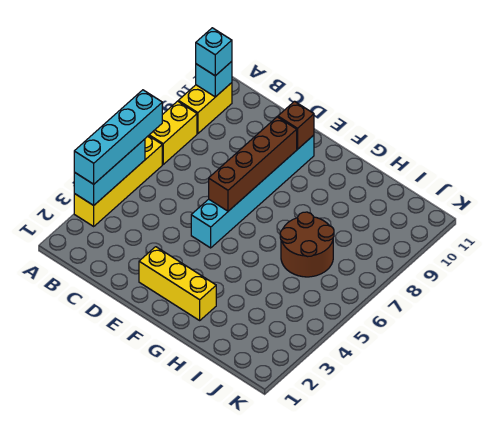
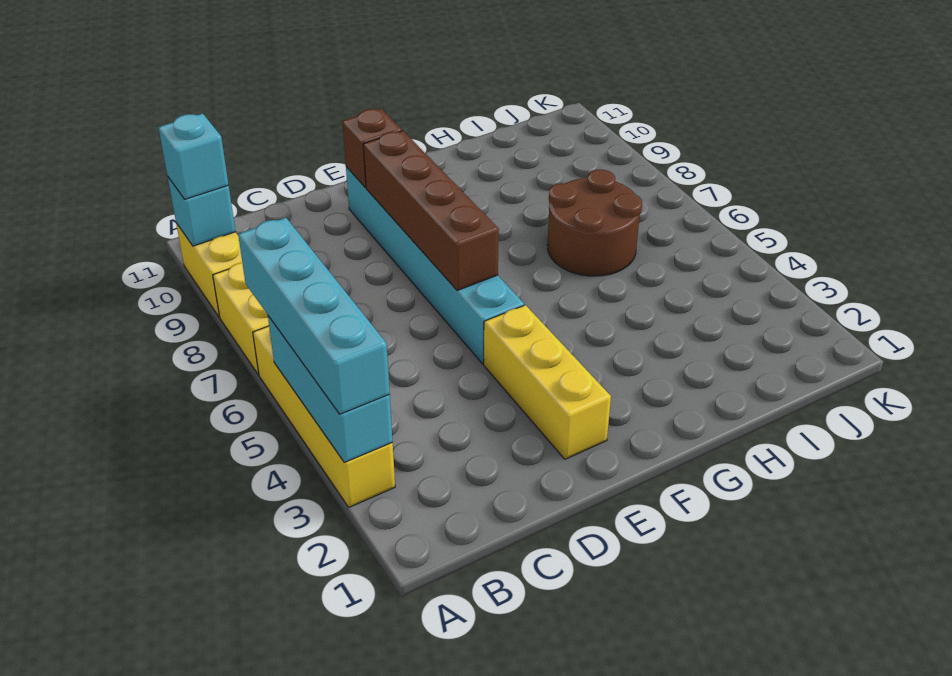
yellow 1x3 brick [139,247,216,320] -> yellow 1x3 brick turned to [484,305,611,459]

